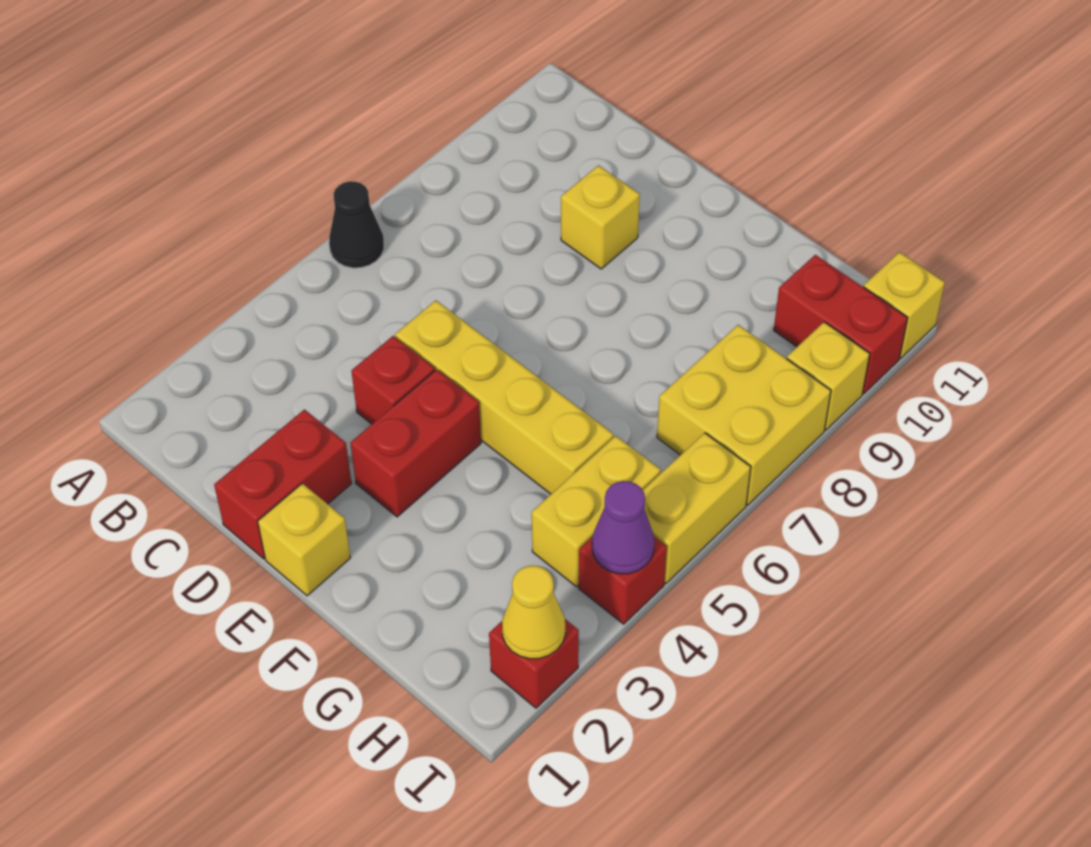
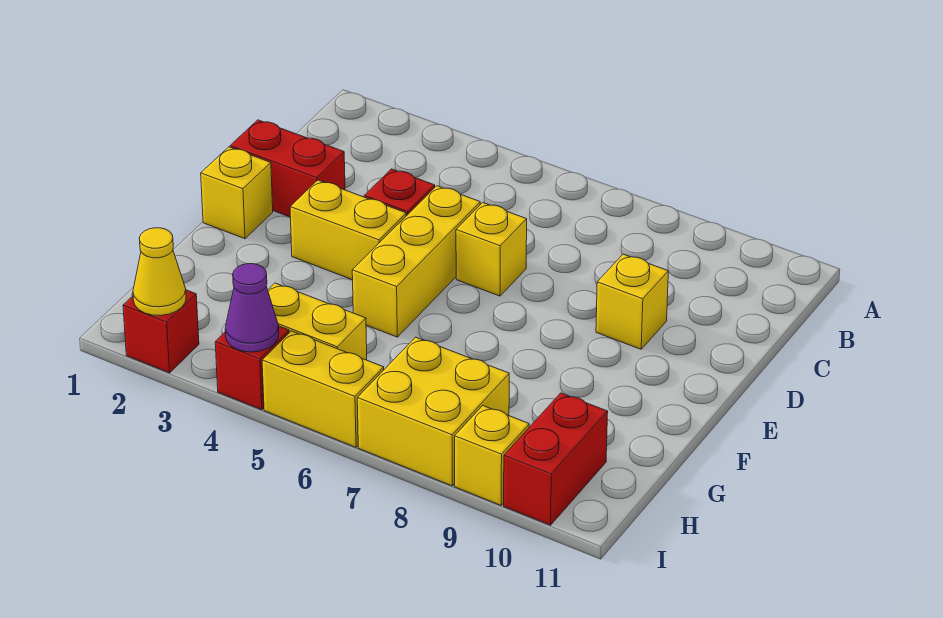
black 1x1 cone [329,181,384,268] -> none
yellow 1x4 brick [395,300,613,494] -> yellow 1x3 brick [352,186,480,337]
red 1x2 brick [350,369,481,517] -> yellow 1x2 brick [290,180,406,280]
yellow 1x1 brick [864,252,945,358] -> yellow 1x1 brick moved to [456,203,527,296]

